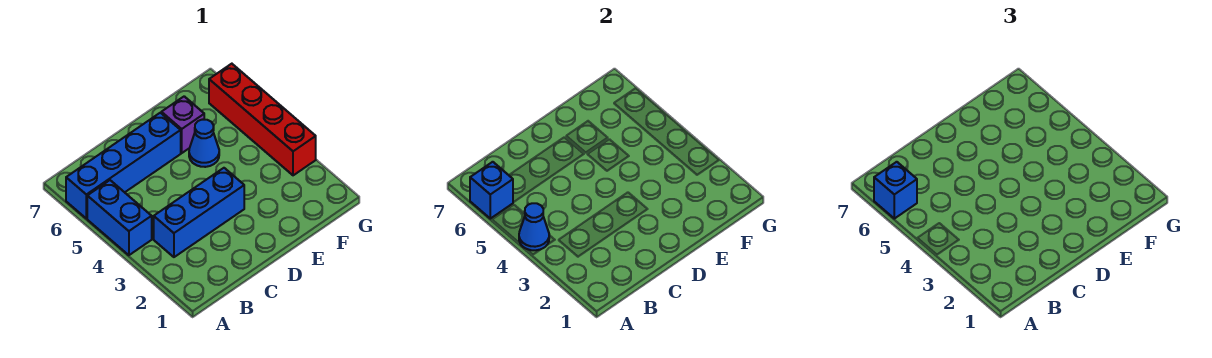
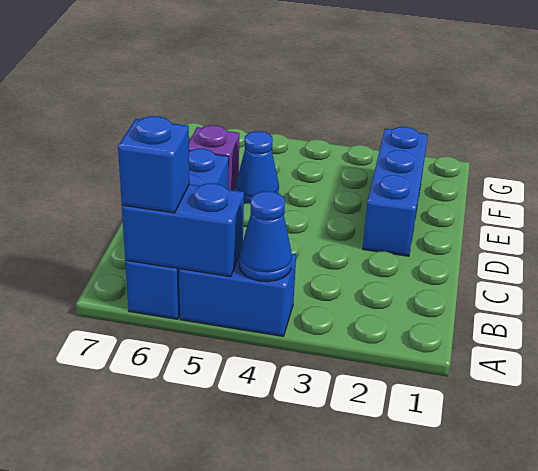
blue 1x1 brick [470,162,513,219] -> blue 1x2 brick [122,183,244,277]
blue 1x3 brick [154,168,244,257] -> blue 1x3 brick moved to [363,127,428,256]
red 1x4 brick [209,64,316,175] -> none

